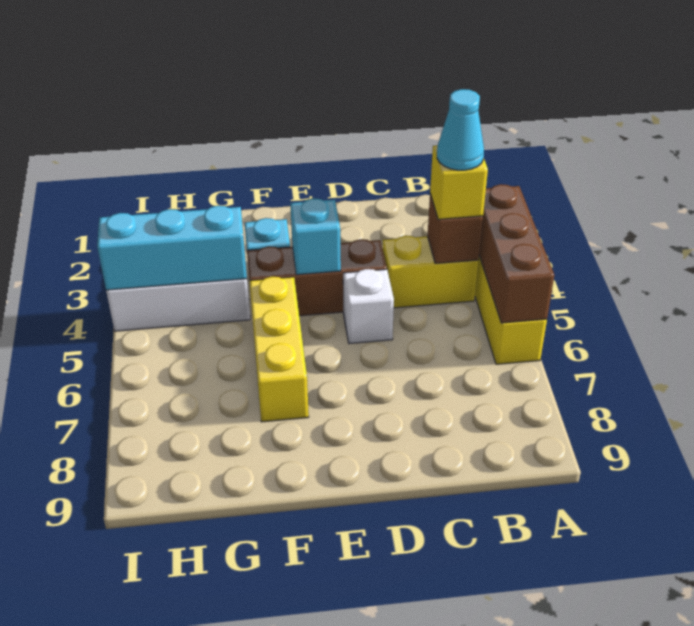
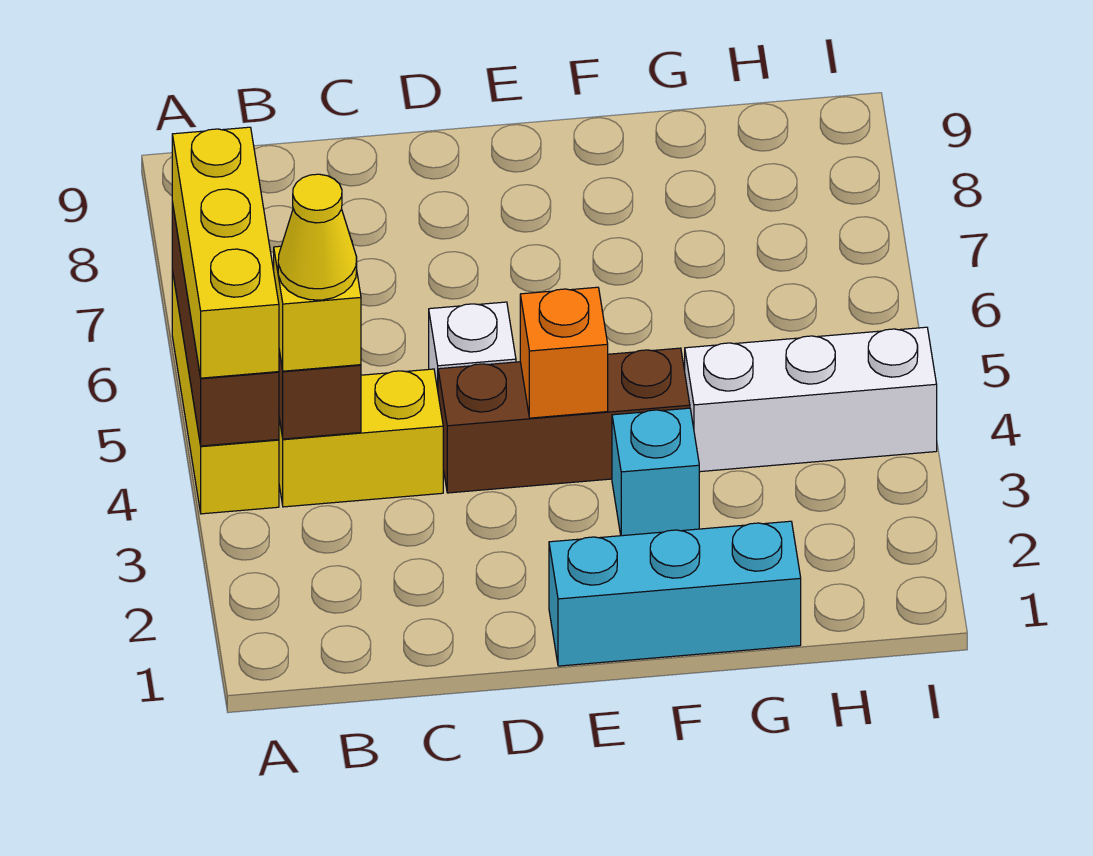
cyan 1x1 cone [437,89,484,170] -> yellow 1x1 cone [278,174,357,300]
cyan 1x1 brick [290,198,341,275] -> orange 1x1 brick [520,287,608,418]
yellow 1x3 brick [249,277,309,422] -> yellow 1x3 brick moved to [172,127,279,378]
cyan 1x3 brick [97,206,247,290] -> cyan 1x3 brick moved to [549,521,801,666]

